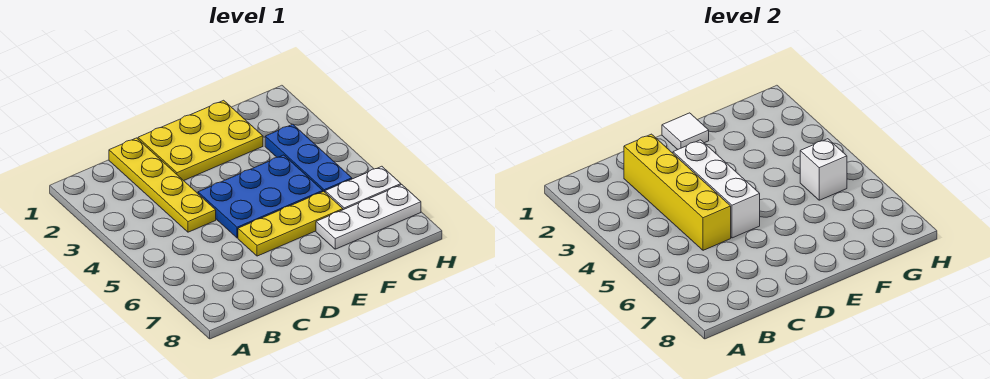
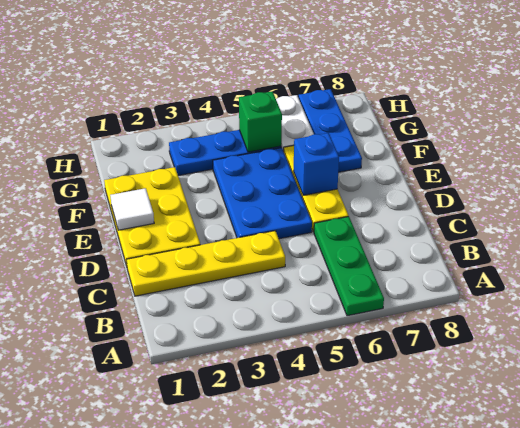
none -> green 1x3 plate [314,217,384,316]
yellow 1x4 brick [624,134,731,250] -> none
white 1x3 brick [673,140,760,238] -> none
none -> blue 1x1 brick [294,133,339,195]
white 1x3 plate [316,185,421,249] -> blue 1x3 plate [299,89,362,172]
white 1x1 brick [800,139,847,200] -> green 1x1 brick [239,91,282,152]

